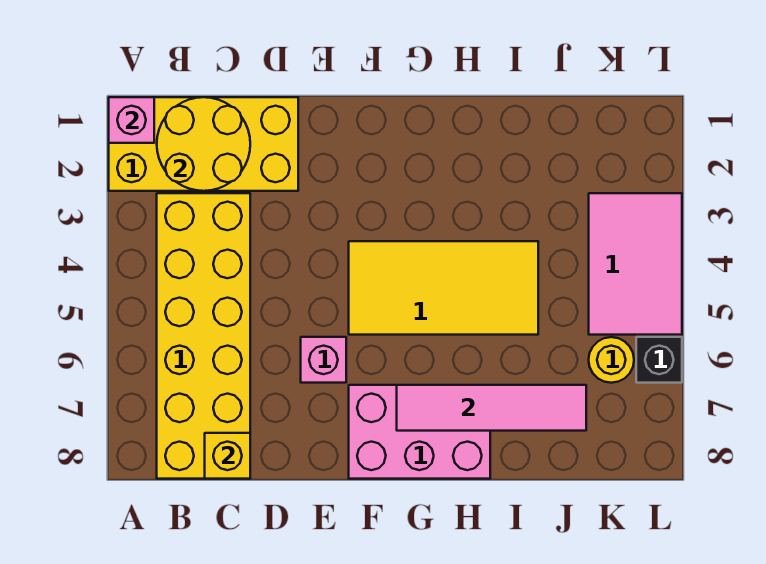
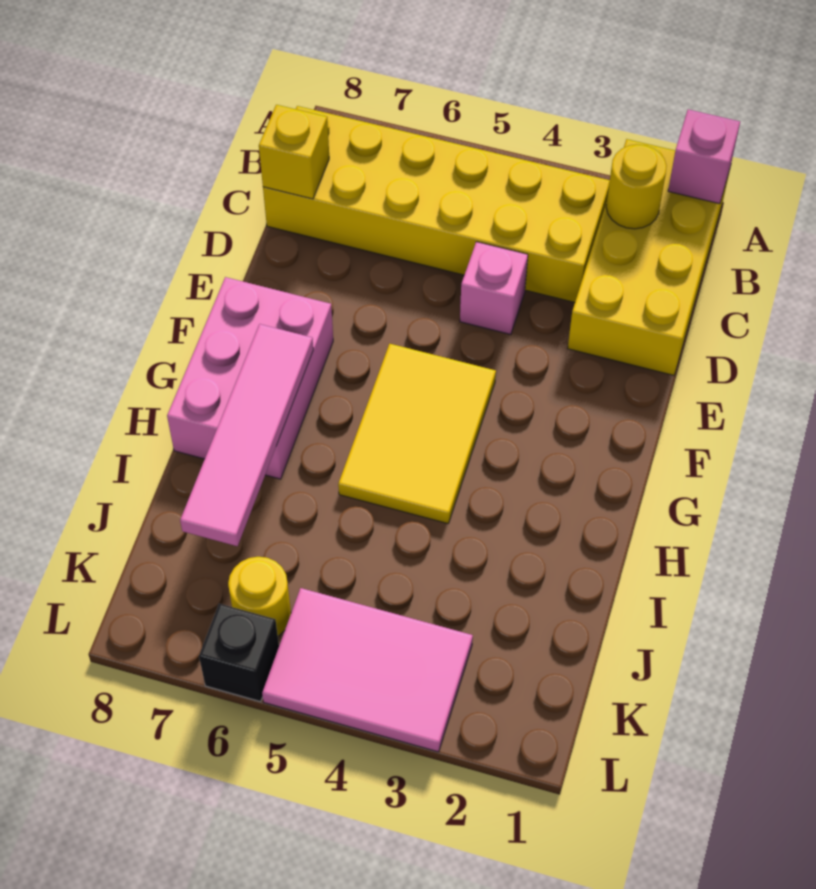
yellow 2x2 round brick [157,97,250,191] -> yellow 1x1 round brick [606,144,667,229]
pink 1x1 brick [301,337,346,383] -> pink 1x1 brick moved to [460,242,528,334]
yellow 2x4 tile [349,241,538,335] -> yellow 2x3 tile [338,344,496,524]

